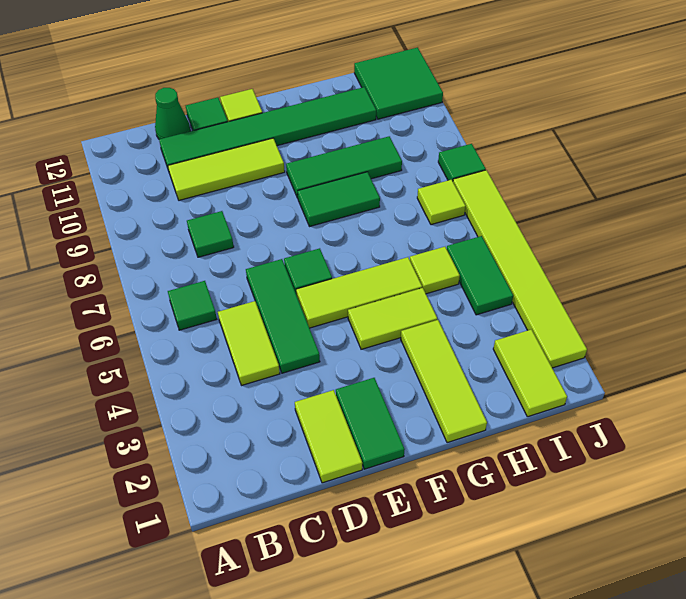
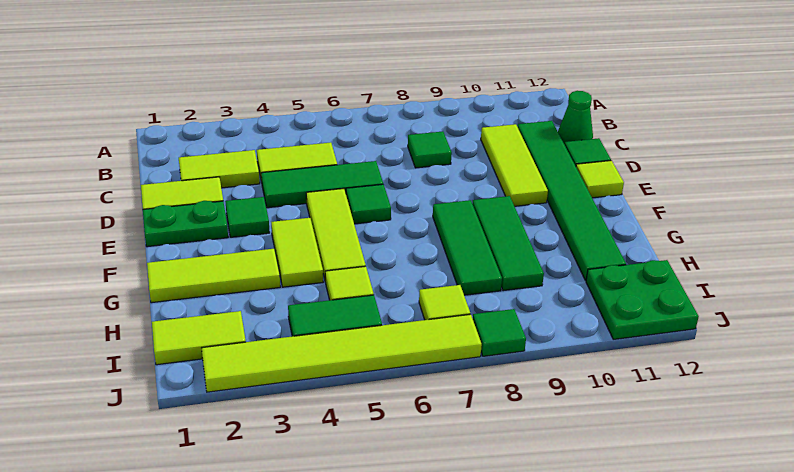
green 1x1 tile [168,281,217,330] -> green 1x1 tile moved to [225,197,270,237]
none -> lime 1x2 tile [179,150,260,188]
green 1x2 tile [336,378,405,469] -> green 1x2 plate [143,201,228,247]
green 1x2 tile [298,172,380,227] -> green 1x3 tile [433,200,502,295]
green 2x2 tile [354,47,443,119] -> green 2x2 plate [586,260,699,339]

